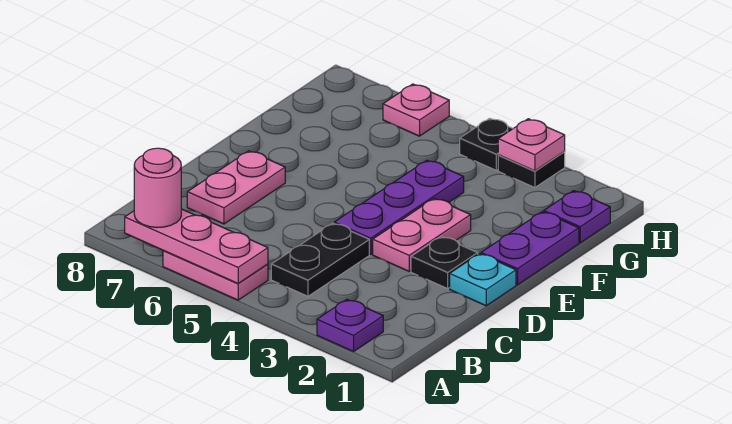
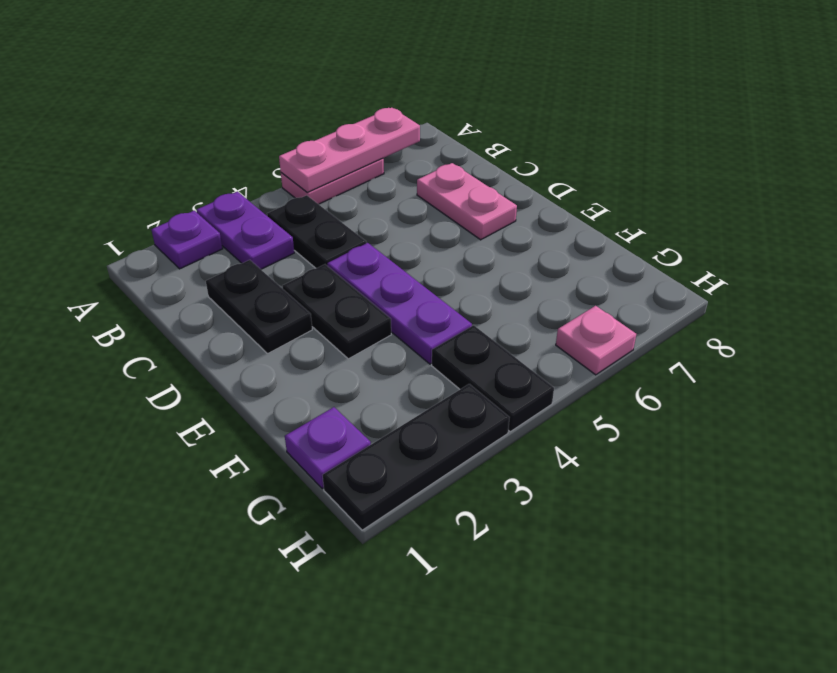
pink 1x1 round brick [134,148,181,228] -> none
cyan 1x1 plate [450,254,516,306] -> none
black 1x1 plate [411,237,478,289] -> black 1x2 plate [206,260,312,353]
pink 1x2 plate [373,198,471,271] -> black 1x2 plate [282,264,391,359]
purple 1x2 plate [481,212,579,285] -> purple 1x2 plate moved to [197,192,294,269]
black 1x1 plate [498,152,565,188] -> black 1x3 plate [323,384,510,530]
pink 1x1 plate [498,119,565,171] -> none
black 1x1 plate [460,118,513,170] -> black 1x2 plate [432,325,554,432]

